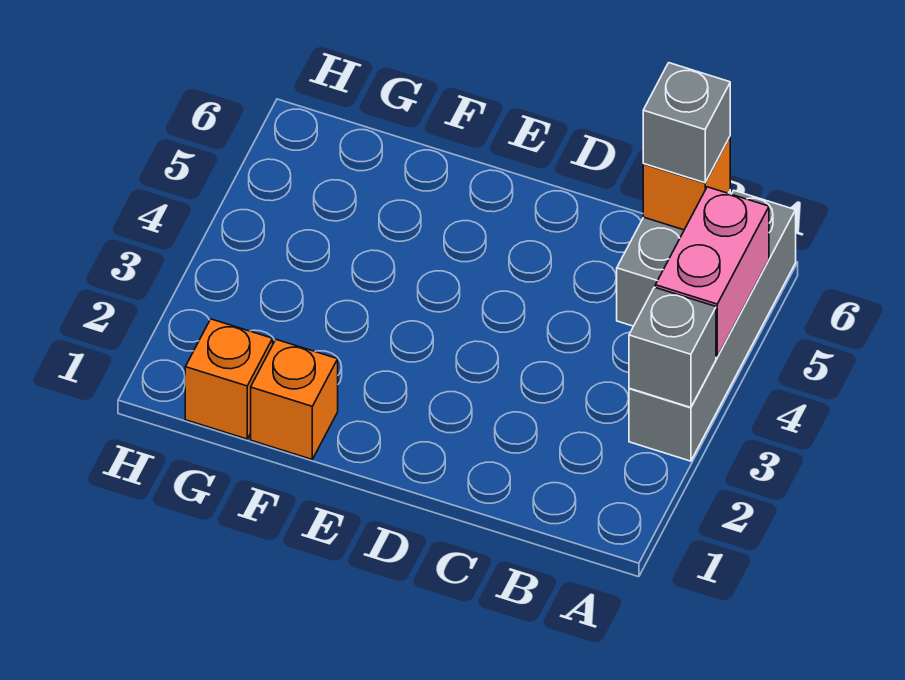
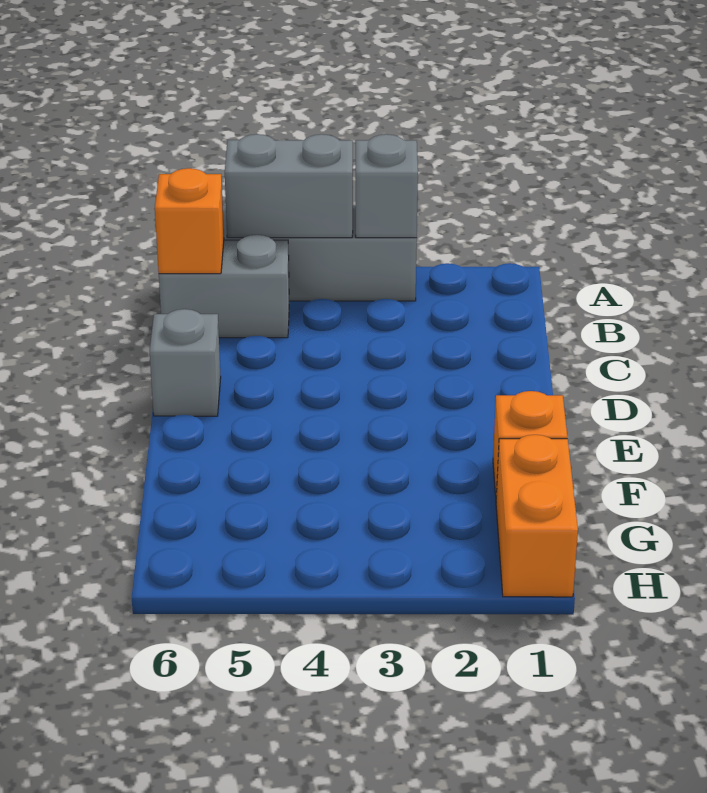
pink 1x2 brick [655,187,769,357] -> grey 1x2 brick [225,134,353,238]
grey 1x1 brick [643,63,730,183] -> grey 1x1 brick moved to [150,309,221,416]
orange 1x1 brick [185,319,273,439] -> orange 1x2 brick [496,435,578,597]

